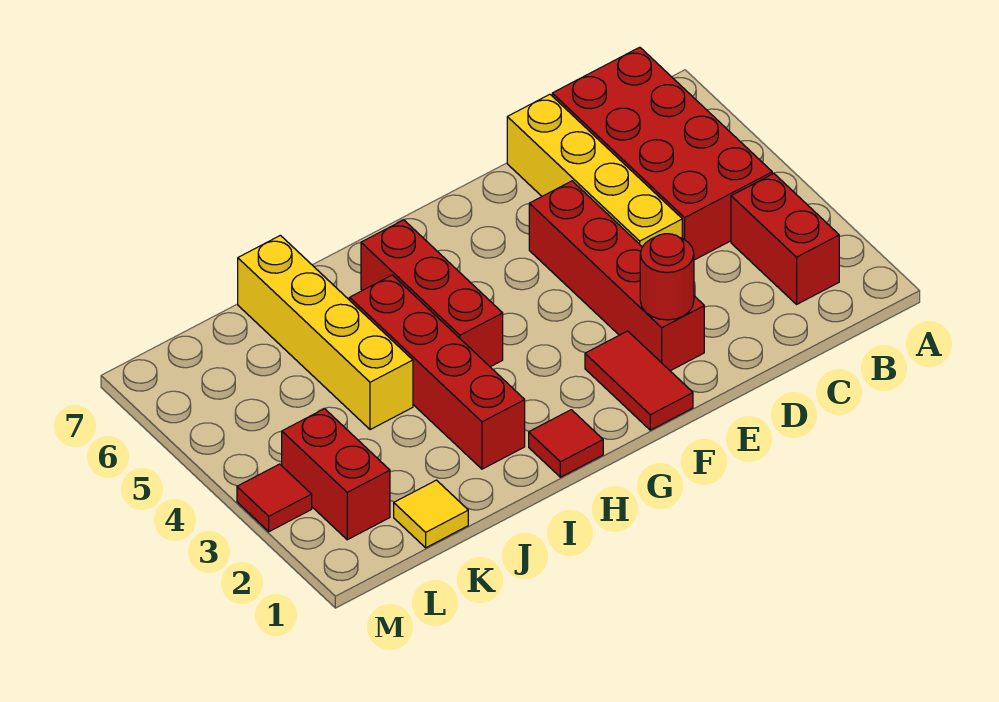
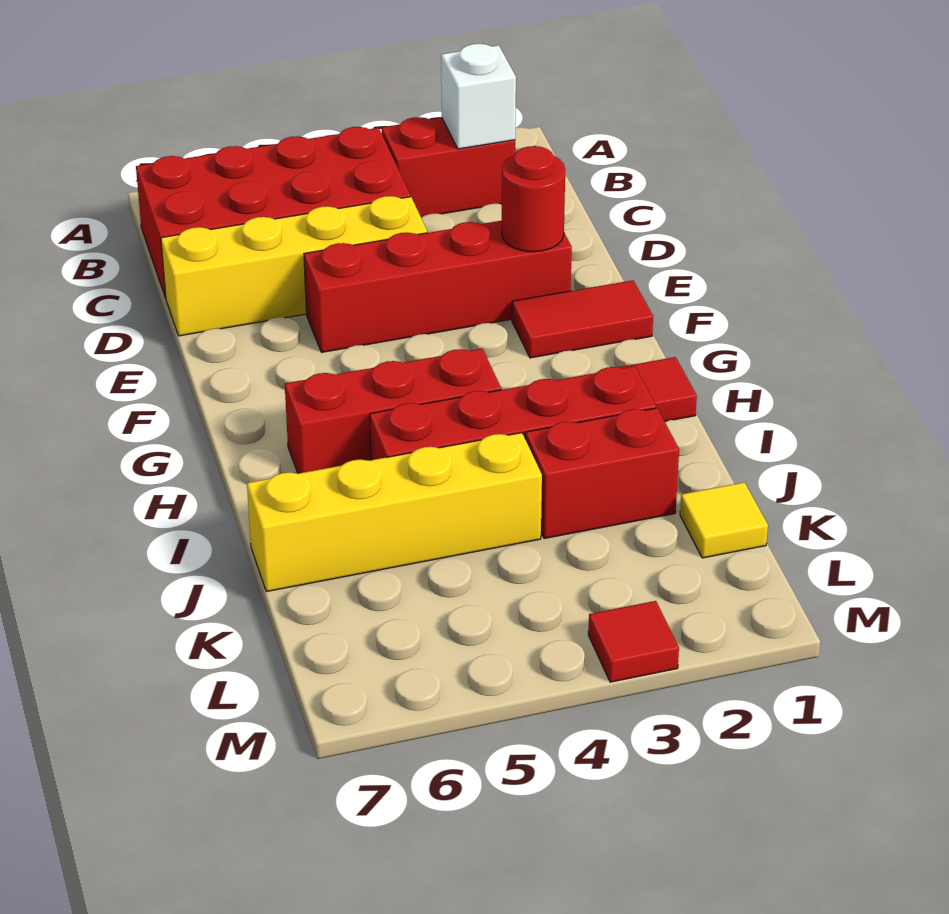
none -> white 1x1 brick [441,44,516,149]
red 1x2 brick [282,409,390,540] -> red 1x2 brick moved to [525,408,679,539]

